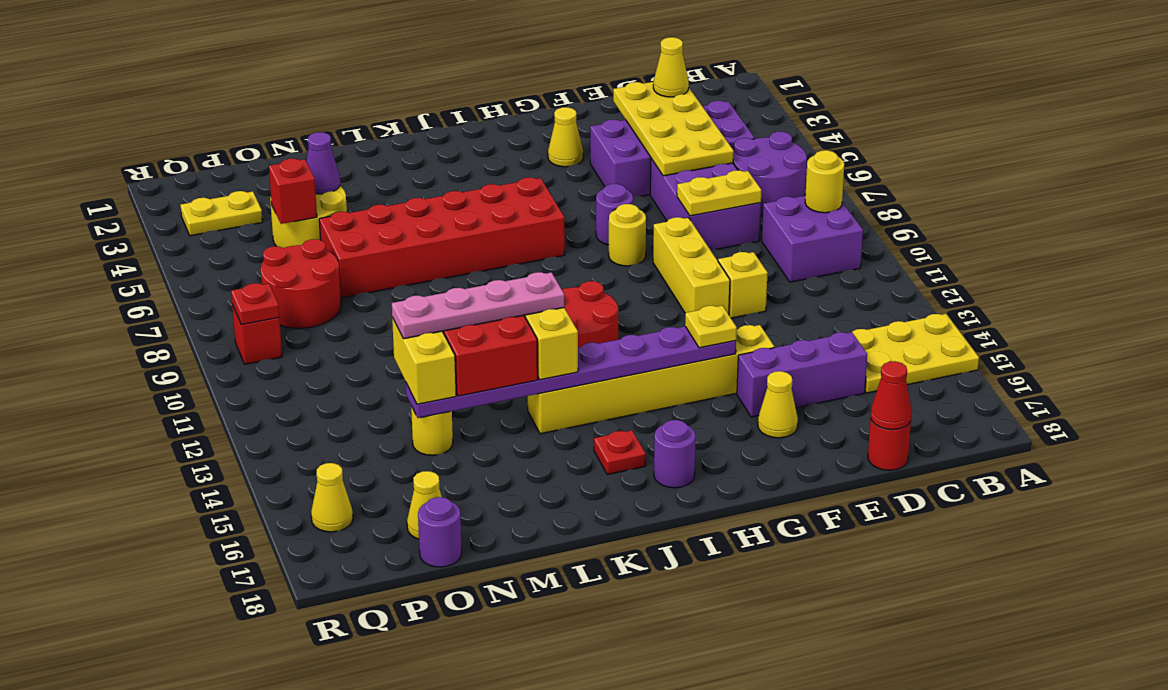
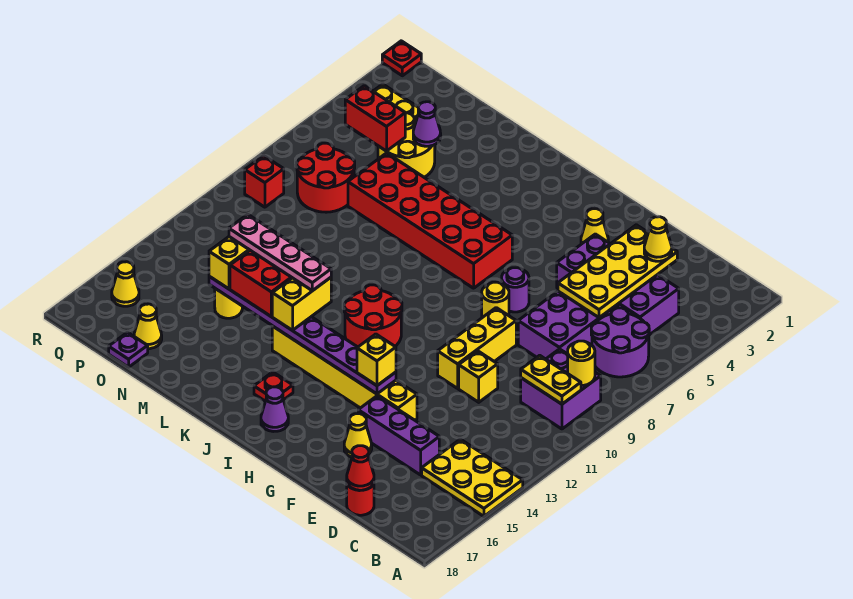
yellow 1x2 plate [677,170,761,216] -> yellow 1x2 plate moved to [521,355,581,404]
yellow 1x1 plate [685,306,737,348] -> yellow 1x1 brick [357,334,396,386]
purple 1x1 round brick [654,420,696,488] -> purple 1x1 cone [261,387,288,432]
red 1x1 brick [269,159,317,224] -> red 1x2 brick [345,86,405,151]
purple 1x1 round brick [418,497,462,567] -> purple 1x1 plate [109,332,148,367]
red 1x1 plate [231,283,279,325] -> red 1x1 plate moved to [382,41,421,76]

